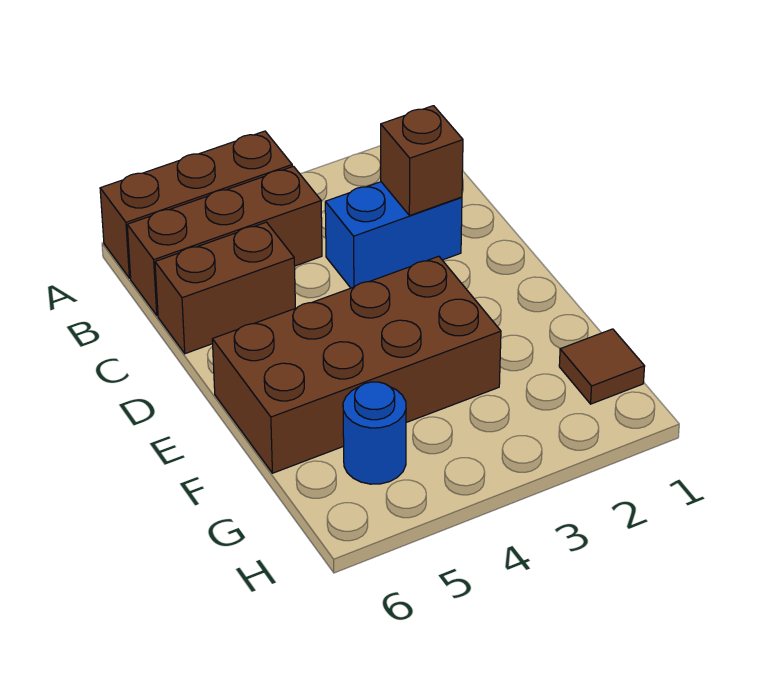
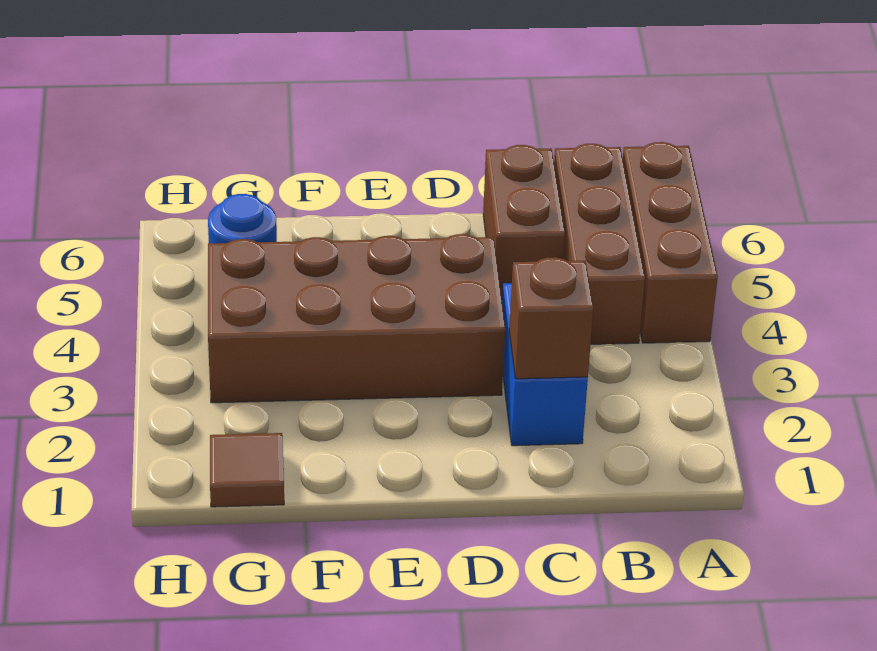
brown 2x4 brick [212,256,501,473] -> brown 2x4 brick turned to [208,234,505,403]

